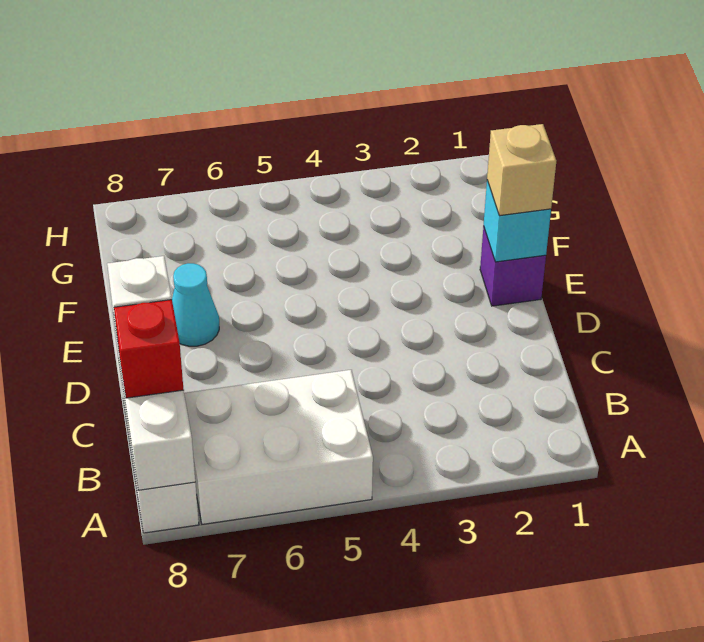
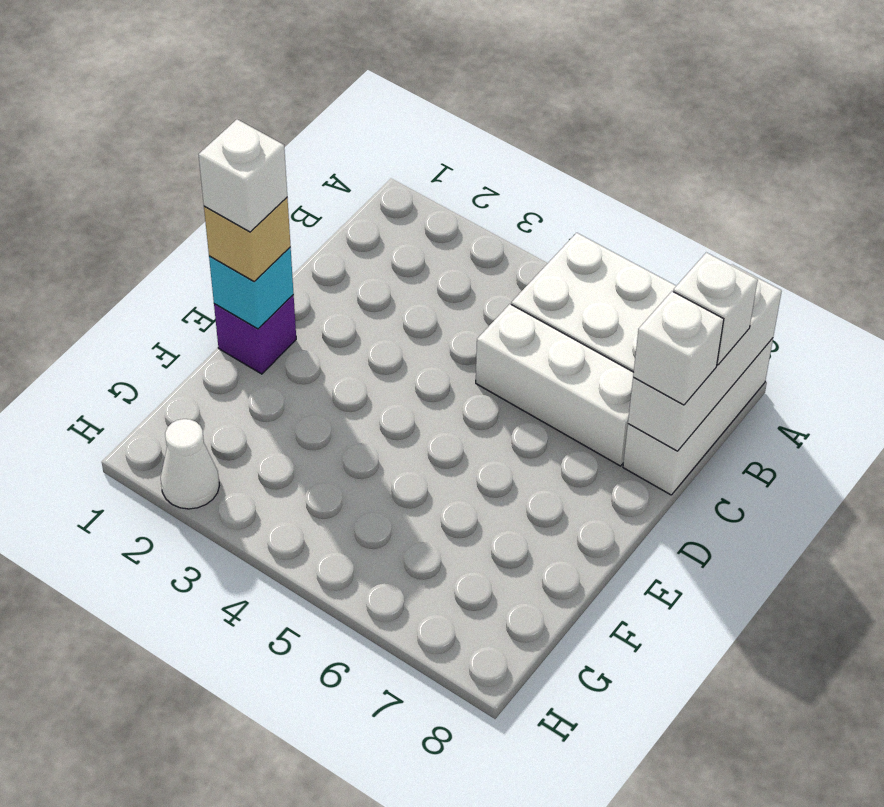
red 1x1 brick [114,300,184,398] -> white 1x1 brick [673,253,758,365]
none -> white 1x3 brick [476,304,634,466]
none -> white 1x1 brick [199,119,287,232]
cyan 1x1 cone [172,263,219,346] -> none
none -> white 1x1 cone [161,419,219,509]

